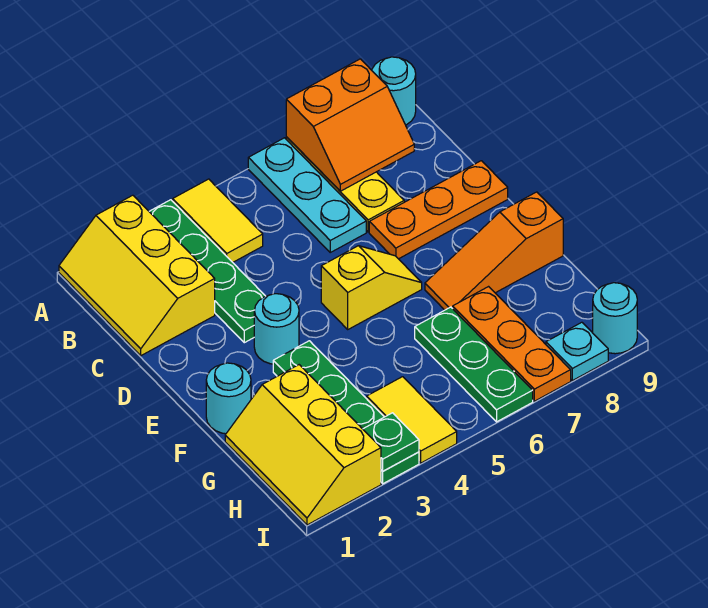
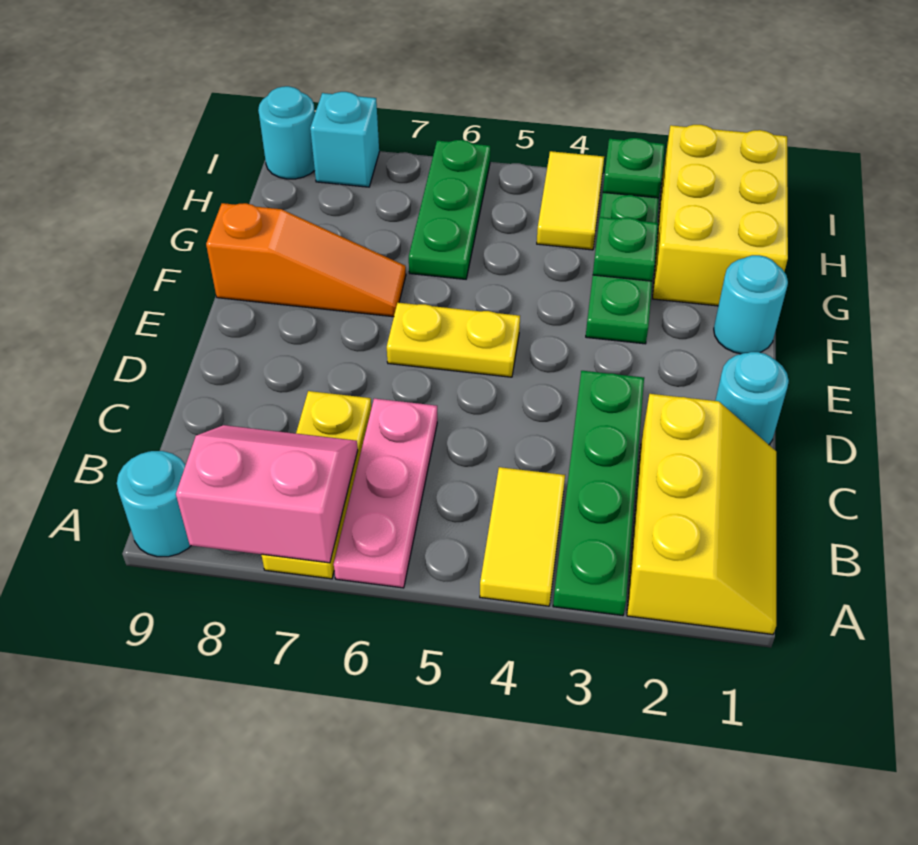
cyan 1x3 plate [248,138,366,252] -> pink 1x3 plate [334,398,437,588]
orange 2x2 slope [286,59,414,191] -> pink 2x2 slope [176,425,358,563]
orange 1x3 plate [369,161,508,259] -> none
cyan 1x1 round brick [254,294,299,364] -> cyan 1x1 round brick moved to [715,352,789,445]
yellow 1x2 slope [321,246,422,329] -> yellow 1x2 plate [387,303,520,377]
yellow 2x3 slope [225,365,381,525] -> yellow 2x3 brick [653,125,788,306]
none -> green 1x1 plate [593,217,658,281]
orange 1x3 plate [453,287,571,401] -> none
cyan 1x1 plate [546,322,608,381] -> cyan 1x1 brick [310,92,379,187]

